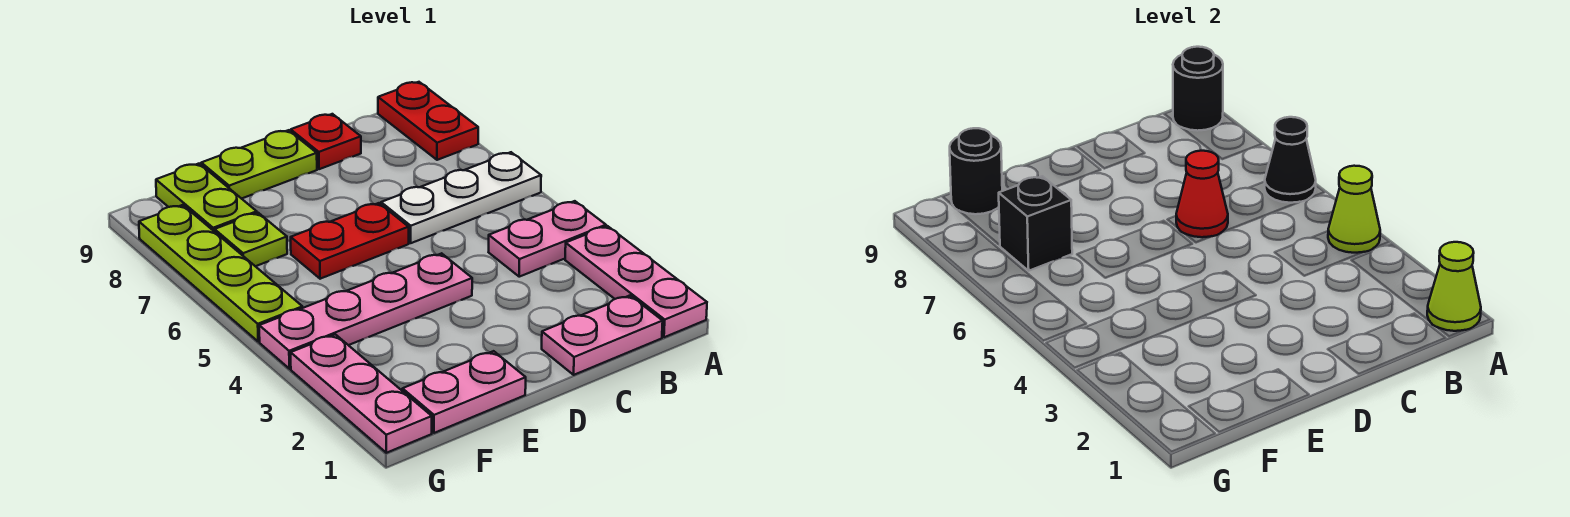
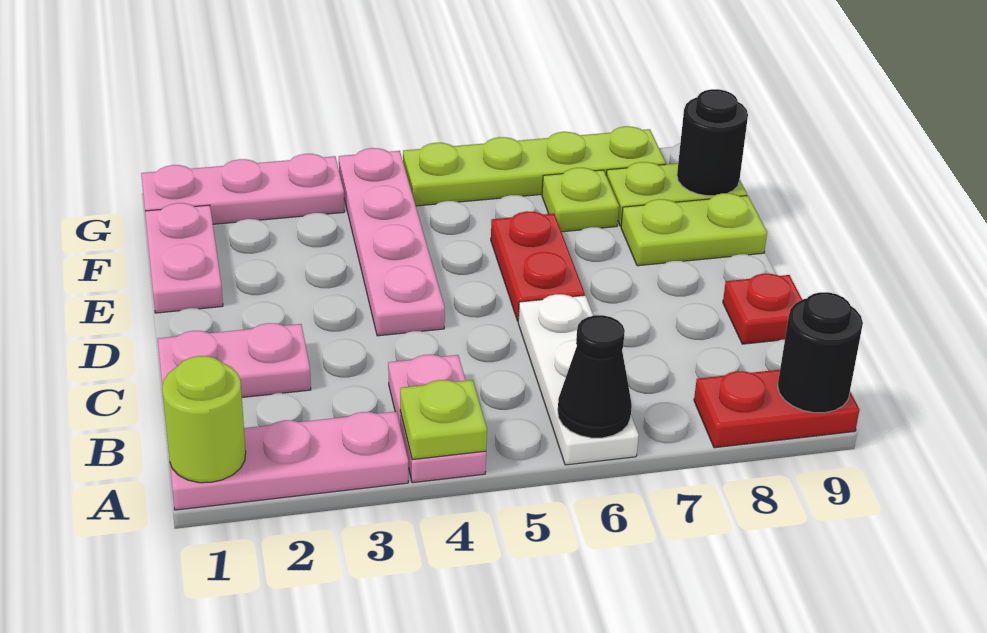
lime 1x1 cone [1427,242,1481,331] -> lime 1x1 round brick [162,356,246,483]
lime 1x1 cone [1328,166,1380,253] -> lime 1x1 plate [400,380,487,460]
pink 1x2 plate [542,296,663,375] -> pink 1x2 plate turned to [158,323,311,397]
red 1x1 cone [1176,151,1228,237] -> none
lime 1x2 plate [201,130,317,199] -> lime 1x2 plate turned to [621,193,767,266]
black 1x1 brick [999,176,1072,271] -> none

